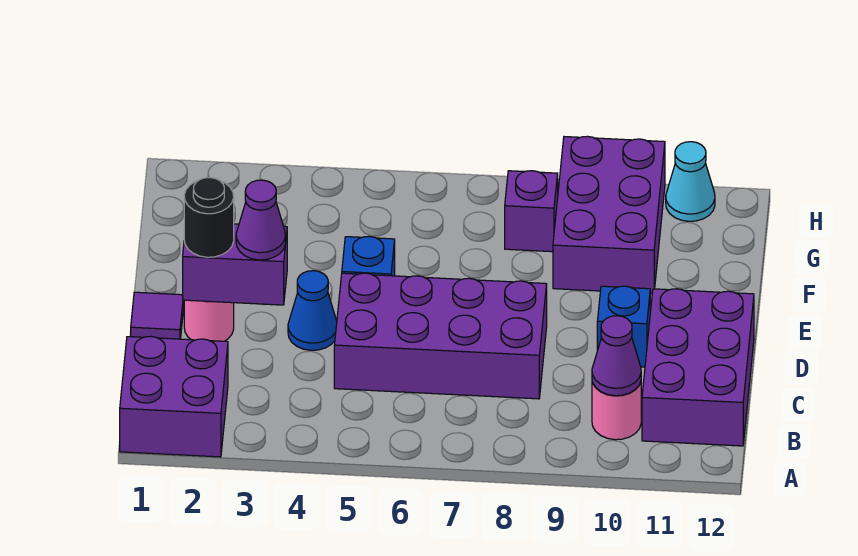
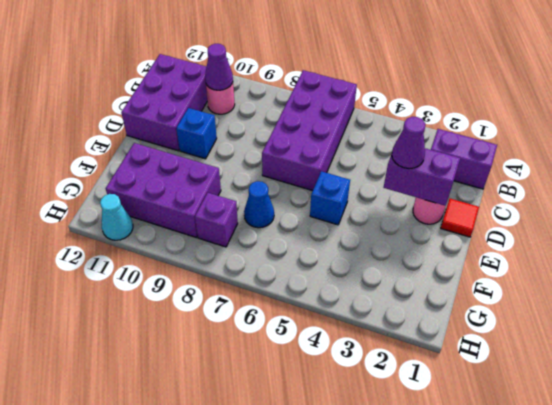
purple 2x2 brick [120,336,228,457] -> purple 1x2 brick [431,129,497,189]
purple 2x4 brick [334,273,547,399] -> purple 2x4 brick turned to [262,70,357,191]
purple 1x1 tile [131,292,184,339] -> red 1x1 tile [441,199,479,237]
black 1x1 round brick [184,178,234,257] -> none
blue 1x1 cone [288,271,337,350] -> blue 1x1 cone moved to [244,181,274,228]
purple 2x3 brick [553,136,665,294] -> purple 2x3 brick turned to [106,143,221,238]

